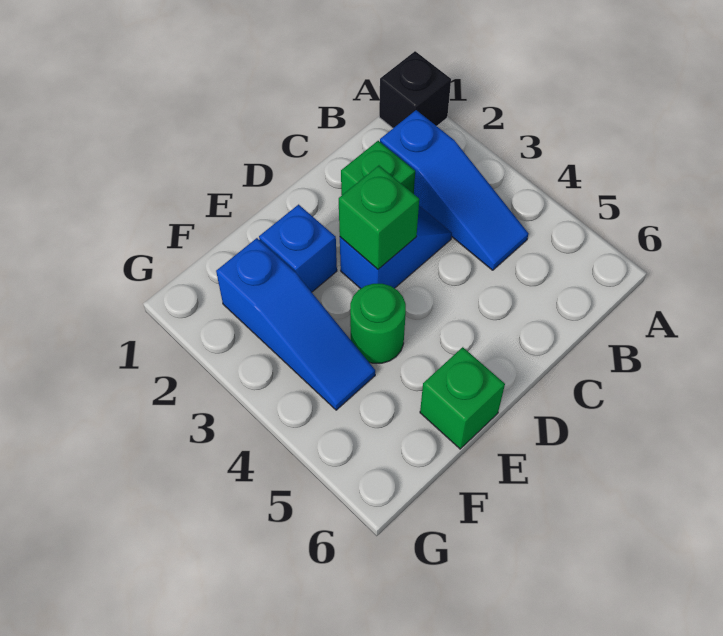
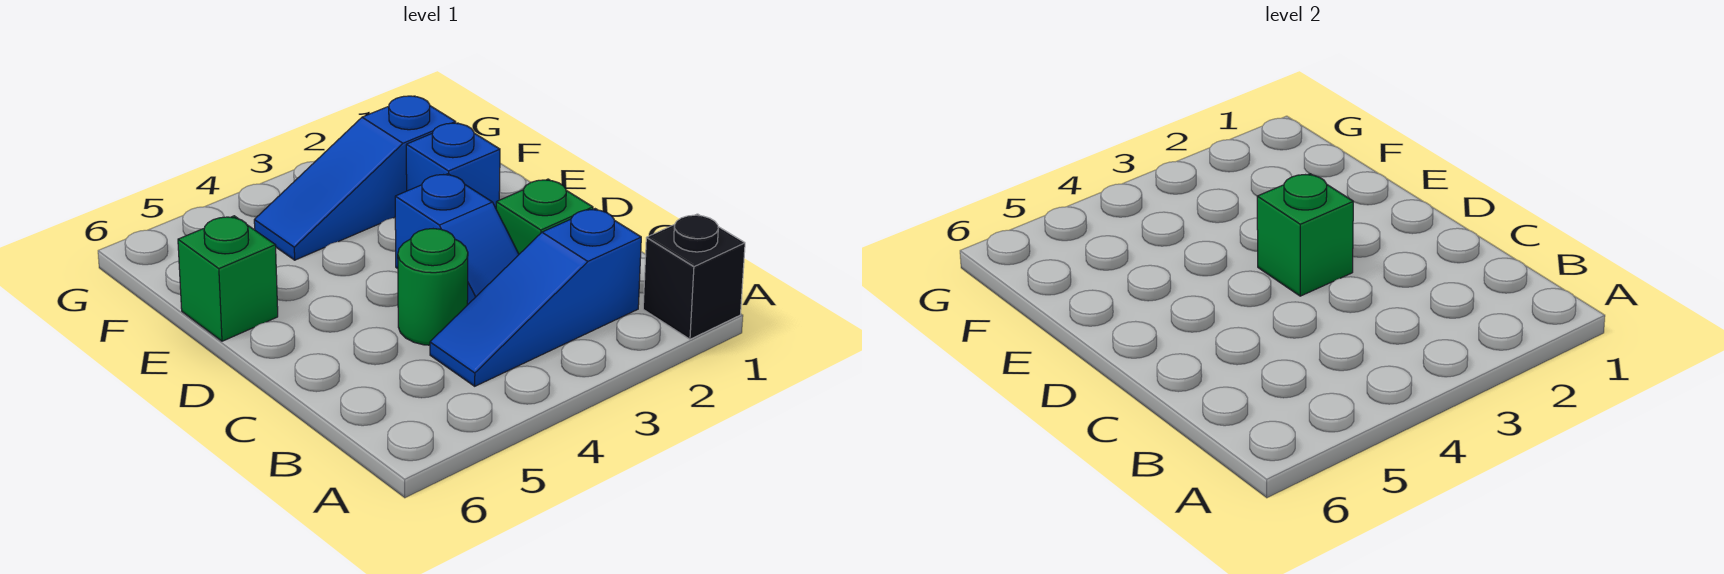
green 1x1 round brick [350,284,406,363] -> green 1x1 round brick moved to [398,229,468,345]

